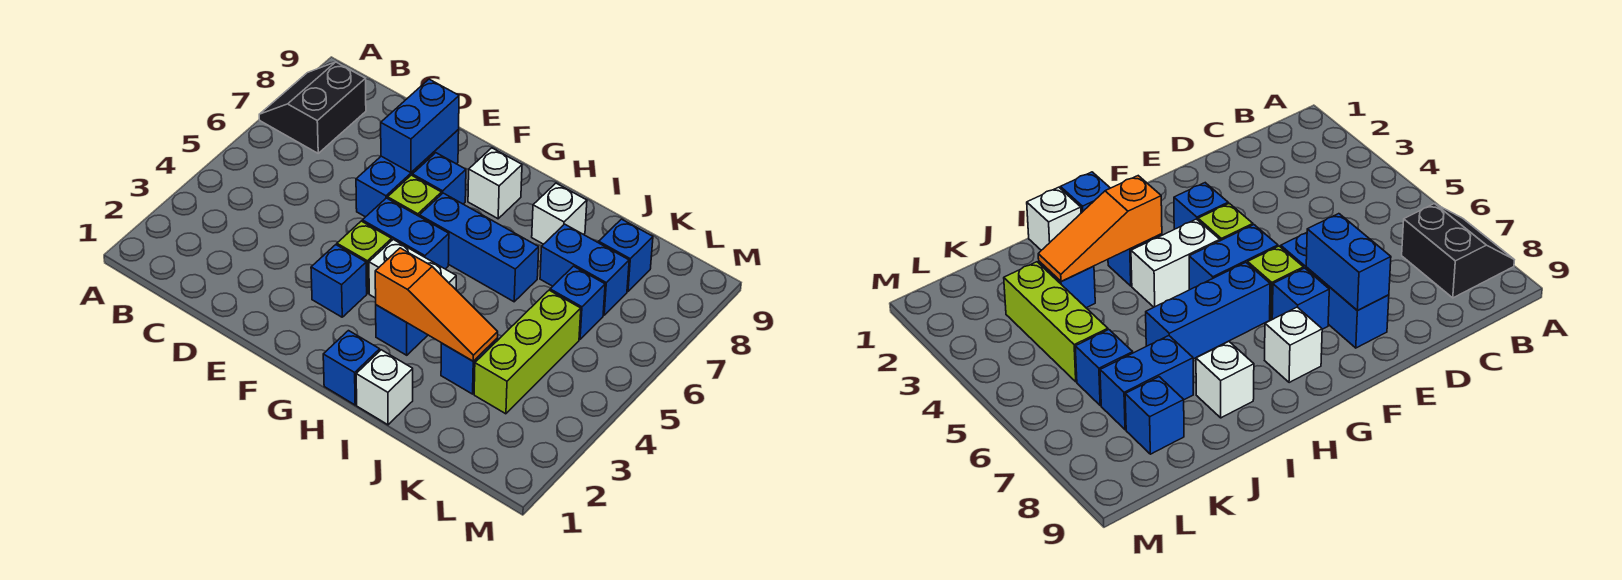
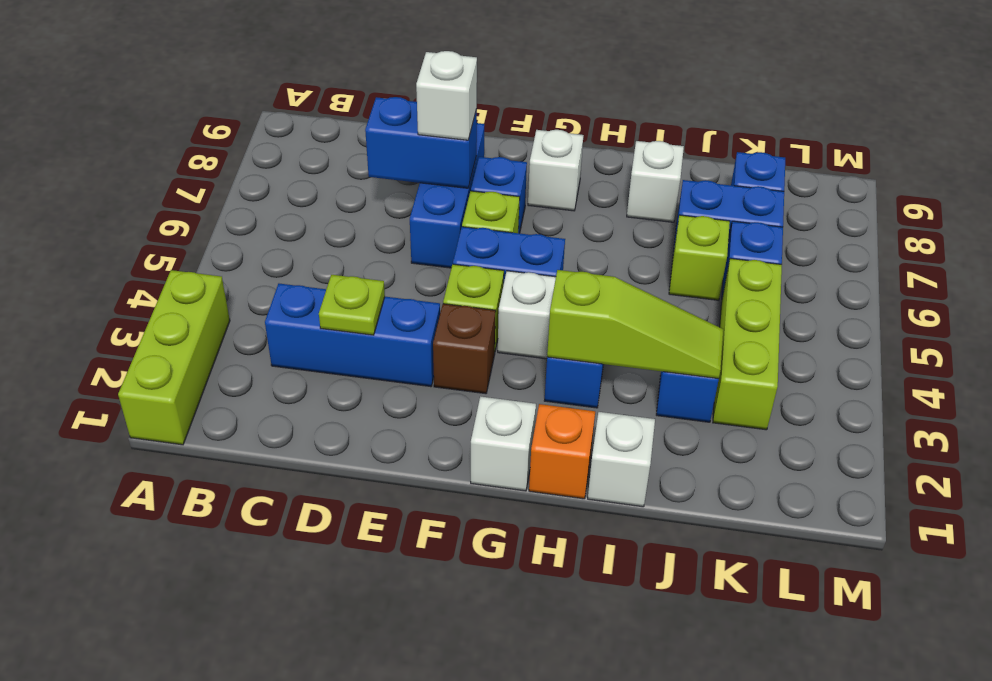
none -> lime 1x3 brick [118,270,230,445]
black 2x2 slope [259,62,366,153] -> none
none -> lime 1x1 plate [319,275,385,335]
blue 1x2 brick [381,79,459,173] -> blue 1x2 brick turned to [365,97,477,188]
none -> white 1x1 brick [416,51,477,140]
blue 1x1 brick [311,245,367,317] -> brown 1x1 brick [433,304,496,394]
none -> white 1x1 brick [471,396,536,491]
blue 1x3 brick [419,193,539,302] -> blue 1x3 brick moved to [265,284,440,387]
blue 1x1 brick [323,331,380,405] -> orange 1x1 brick [529,404,595,499]
orange 1x3 slope [375,248,498,361] -> lime 1x3 slope [547,270,723,379]
none -> lime 1x1 brick [669,215,730,300]

